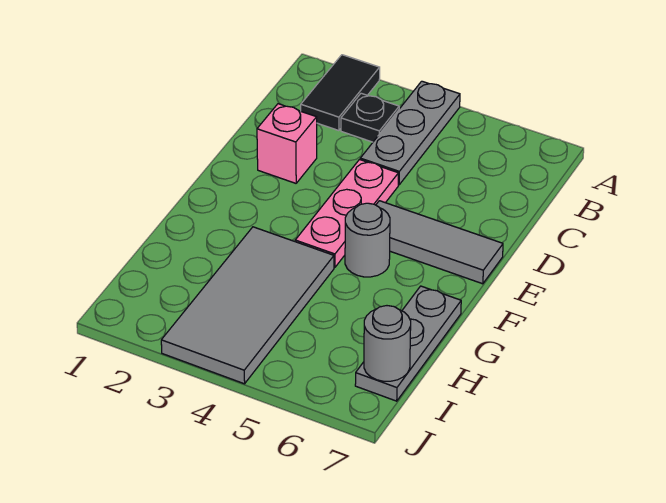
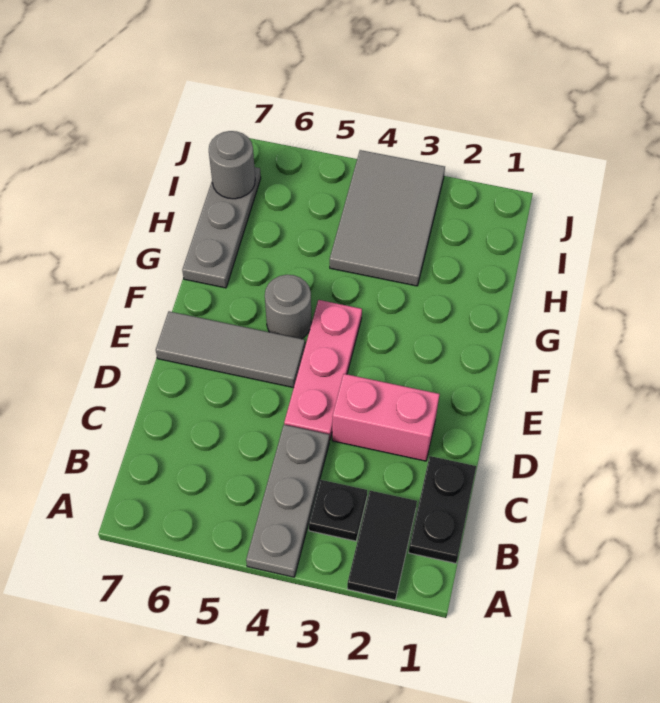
none -> black 1x2 plate [409,456,476,563]
pink 1x1 brick [257,104,317,183] -> pink 1x2 brick [332,374,439,461]
grey 2x4 tile [161,227,334,384] -> grey 2x3 tile [330,150,445,286]

